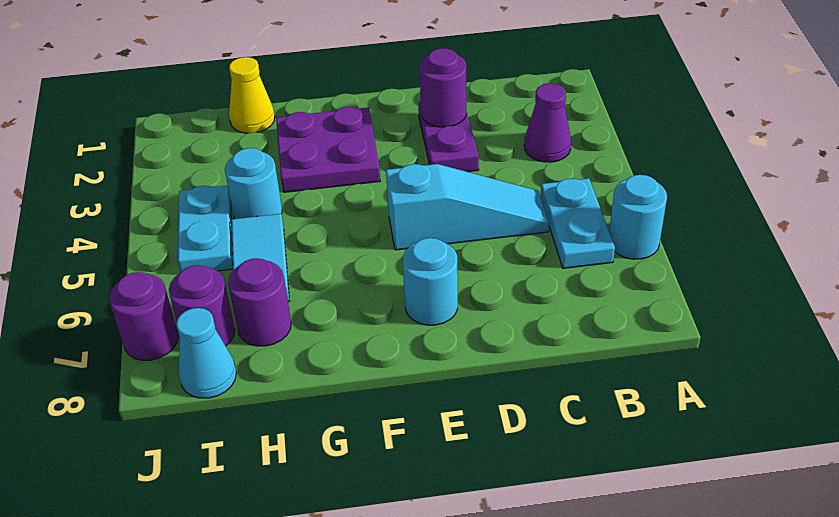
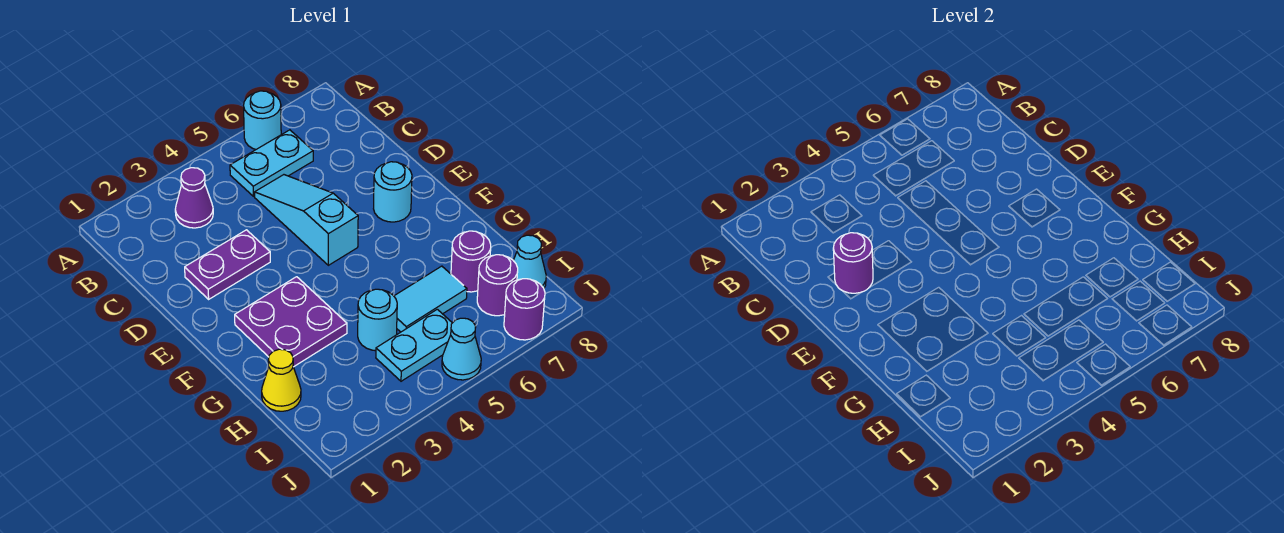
none -> cyan 1x1 cone [442,318,481,380]

